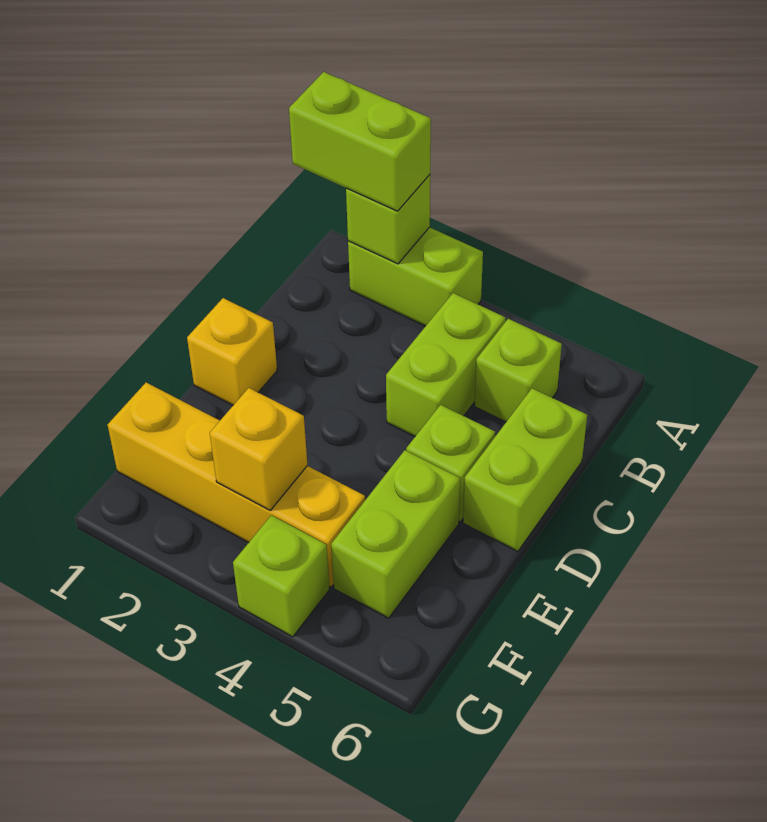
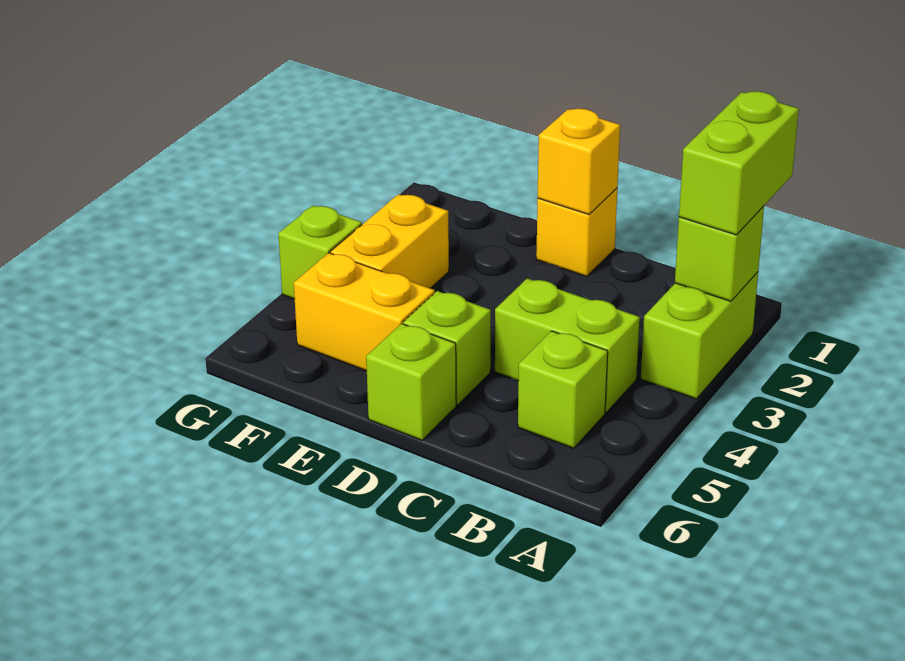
lime 1x2 brick [463,388,587,551] -> lime 1x1 brick [366,324,456,440]
lime 1x2 brick [331,450,460,618] -> yellow 1x2 brick [294,253,435,371]
yellow 1x4 brick [108,383,365,587] -> yellow 1x2 brick [331,194,449,288]
yellow 1x1 brick [210,388,307,510] -> yellow 1x1 brick moved to [538,109,620,215]

